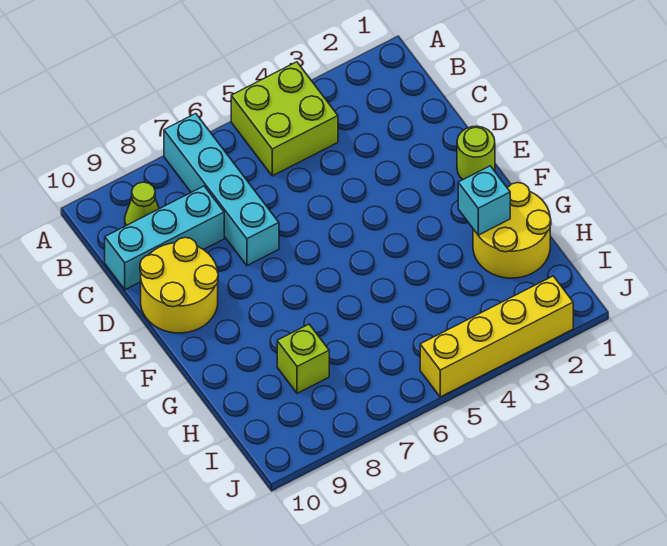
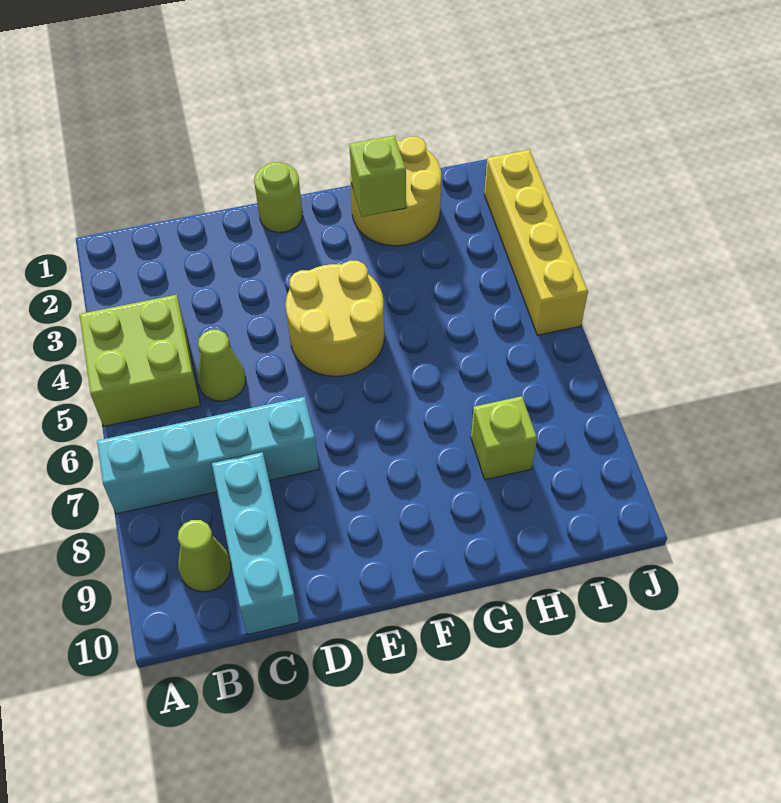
none -> lime 1x1 cone [198,330,246,401]
yellow 2x2 round brick [140,237,218,333] -> yellow 2x2 round brick moved to [286,261,384,376]
cyan 1x1 brick [458,166,510,235] -> lime 1x1 brick [349,136,406,217]

